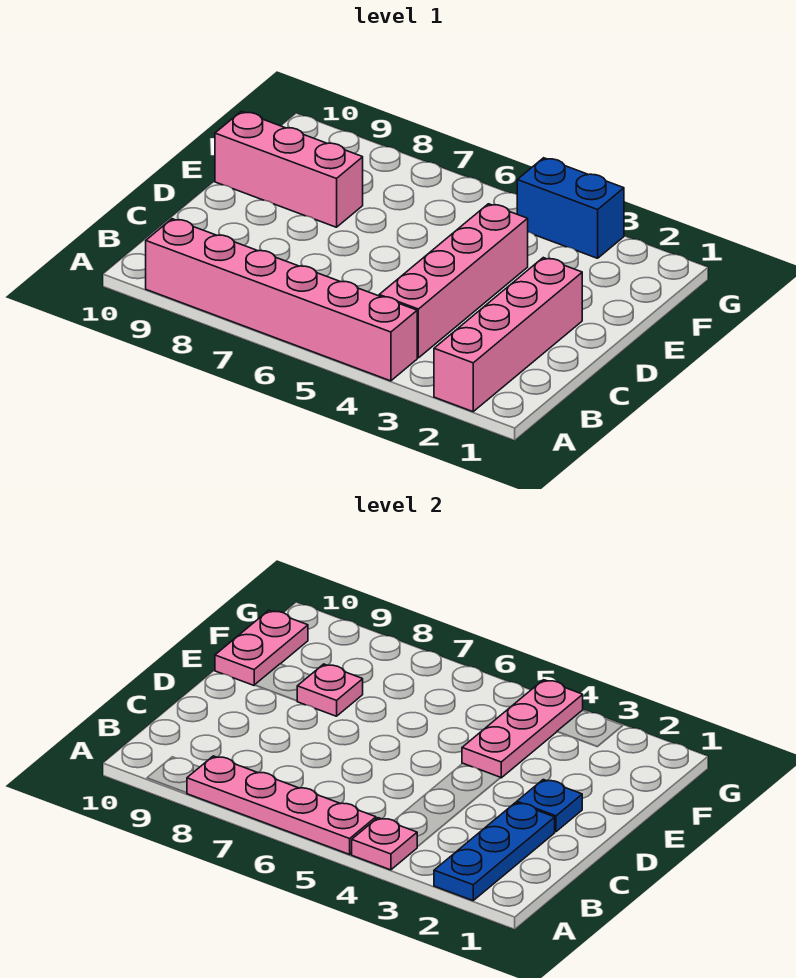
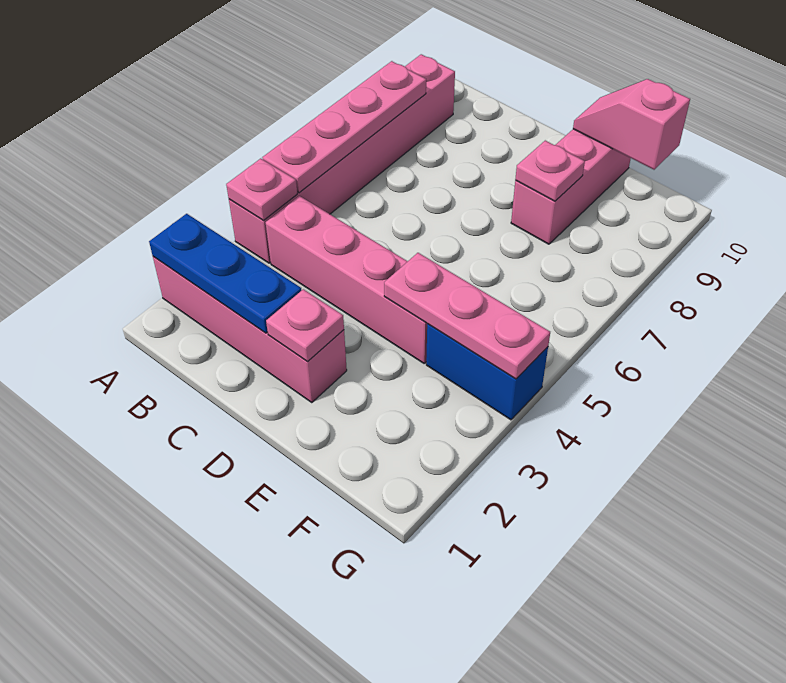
blue 1x1 plate [517,780,582,832] -> pink 1x1 plate [266,289,344,361]
pink 1x2 plate [215,610,308,685] -> pink 1x2 slope [573,79,690,170]
blue 1x2 brick [517,158,624,258] -> blue 1x2 brick turned to [426,324,548,420]

